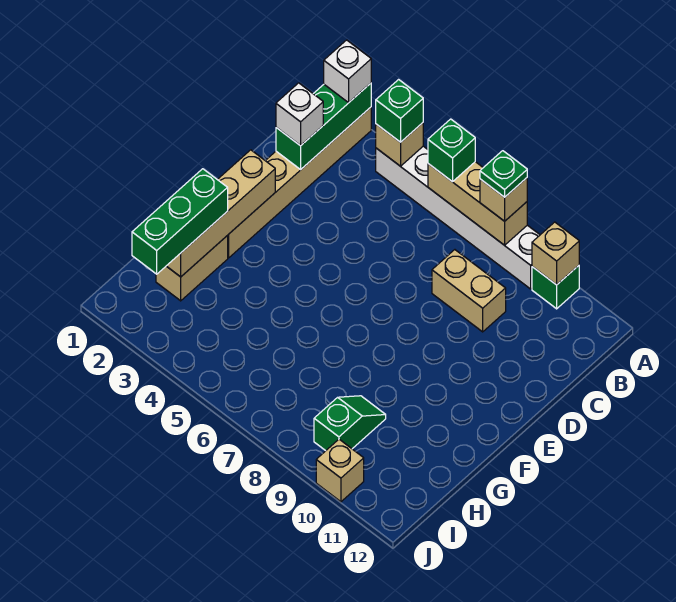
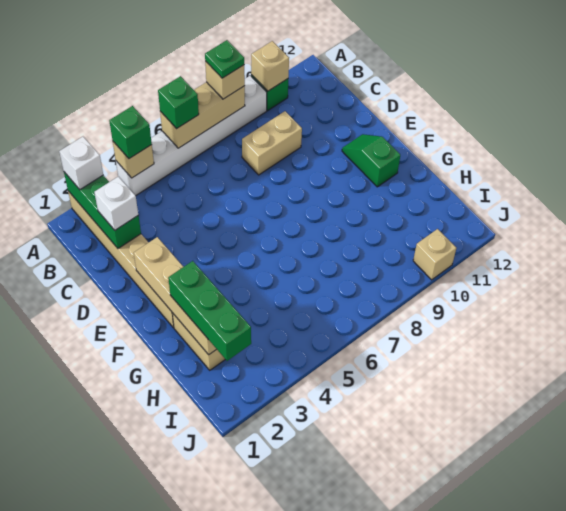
green 1x2 slope [314,396,386,451] -> green 1x2 slope moved to [342,134,400,187]

